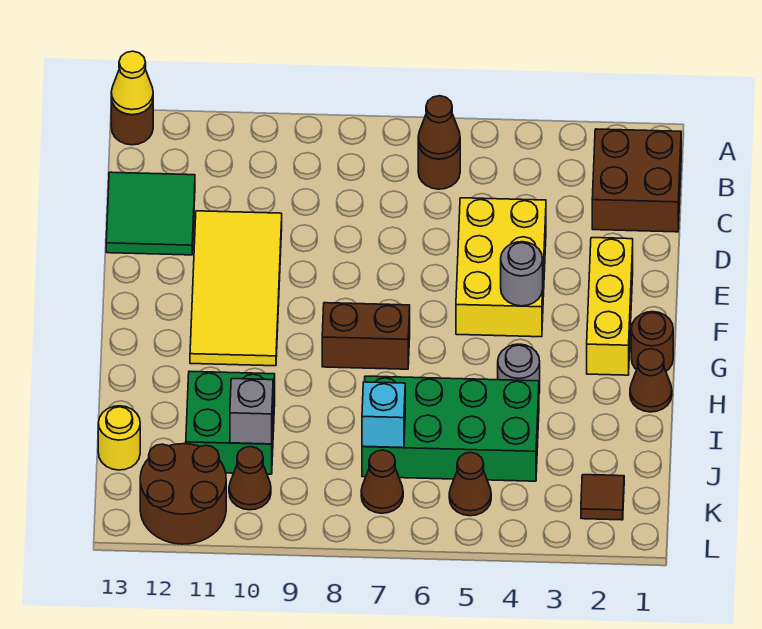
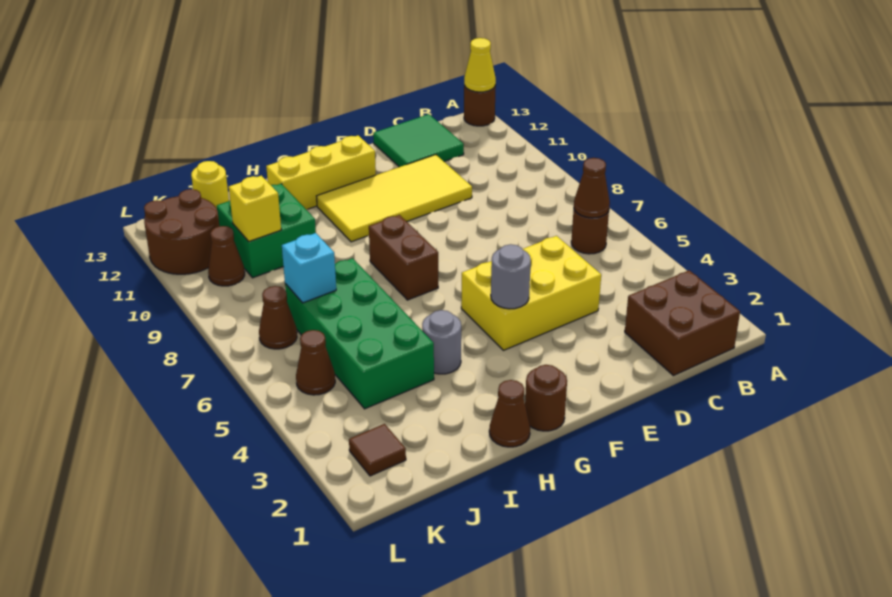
yellow 1x3 brick [587,238,633,375] -> yellow 1x3 brick moved to [266,136,376,210]
grey 1x1 brick [230,379,273,444] -> yellow 1x1 brick [229,176,281,242]

